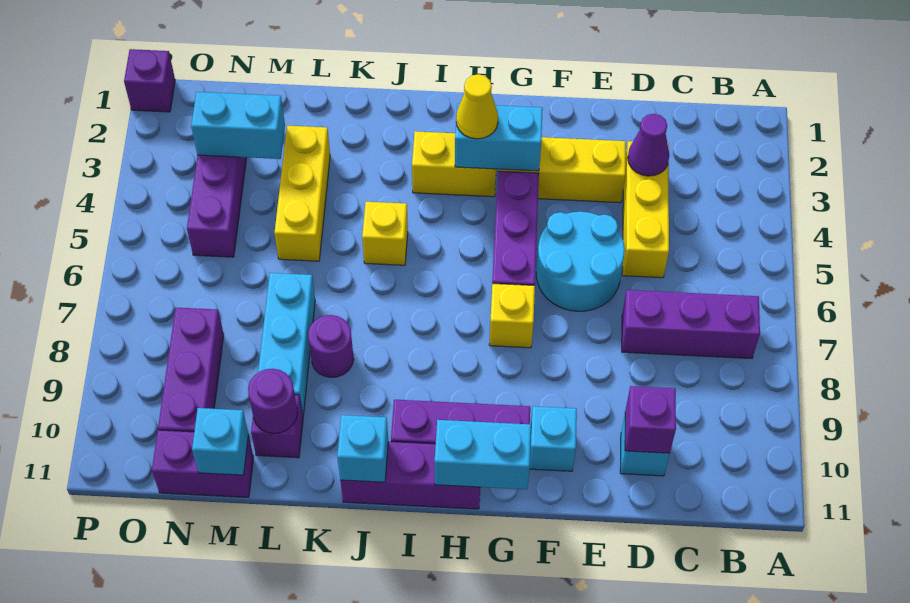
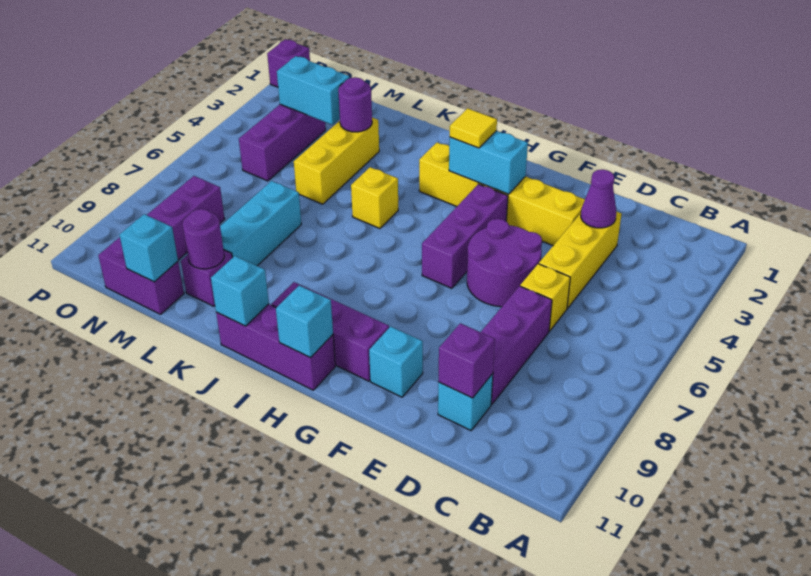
purple 1x3 brick [622,290,760,359] -> purple 1x3 brick turned to [481,286,552,404]
cyan 2x2 round brick [536,212,625,311] -> purple 2x2 round brick [467,219,542,307]
yellow 1x1 brick [489,283,535,348] -> yellow 1x1 brick moved to [520,264,570,331]
cyan 1x2 brick [435,420,531,489] -> cyan 1x1 brick [276,285,333,358]
yellow 1x1 cone [456,74,498,139] -> yellow 1x1 tile [450,108,497,148]
purple 1x1 round brick [308,315,354,377] -> purple 1x1 round brick moved to [338,77,372,132]

